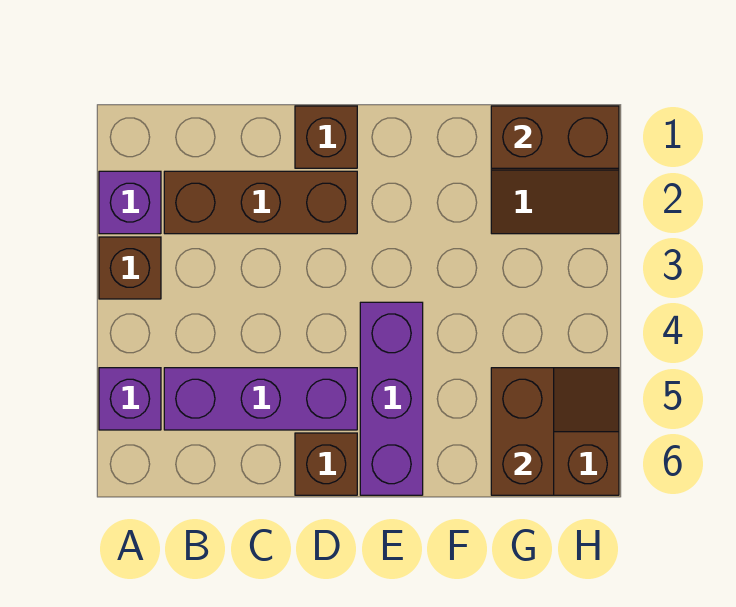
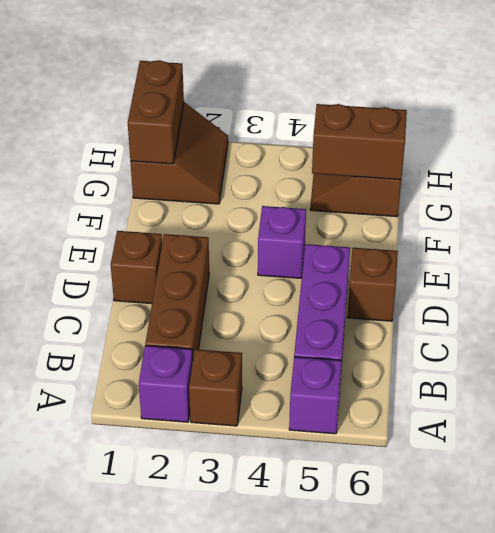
purple 1x3 brick [360,302,423,495] -> purple 1x1 brick [258,206,306,278]

